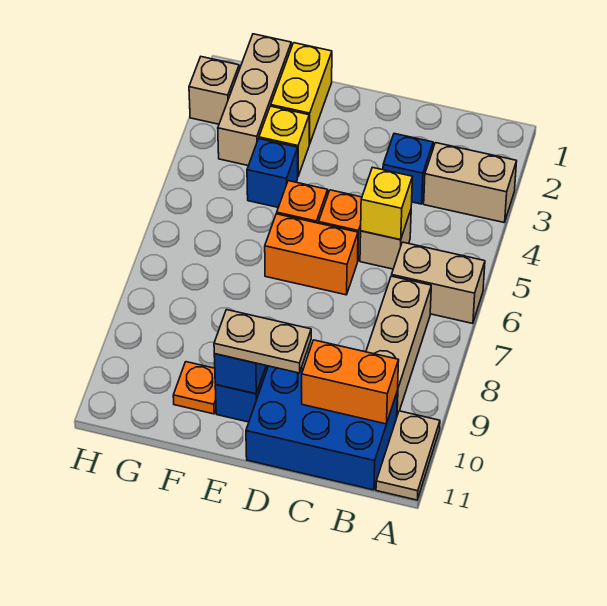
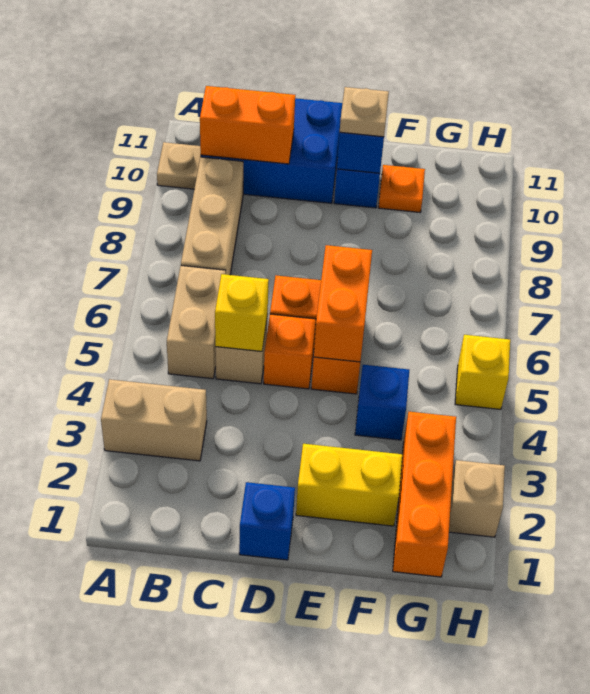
tan 1x2 brick [392,242,485,324] -> tan 1x2 brick turned to [167,266,226,379]
tan 1x2 plate [376,411,440,500] -> tan 1x1 plate [157,142,201,189]
blue 1x1 brick [383,134,433,204] -> blue 1x1 brick moved to [239,482,295,560]
tan 1x2 plate [214,310,311,373] -> tan 1x1 plate [340,87,389,137]
none -> orange 1x2 brick [314,245,372,362]
yellow 1x2 brick [271,43,332,144] -> yellow 1x2 brick turned to [296,444,402,526]
yellow 1x1 brick [259,106,309,176] -> yellow 1x1 brick moved to [455,335,510,409]
tan 1x3 brick [218,34,291,166] -> orange 1x3 brick [393,412,456,577]

